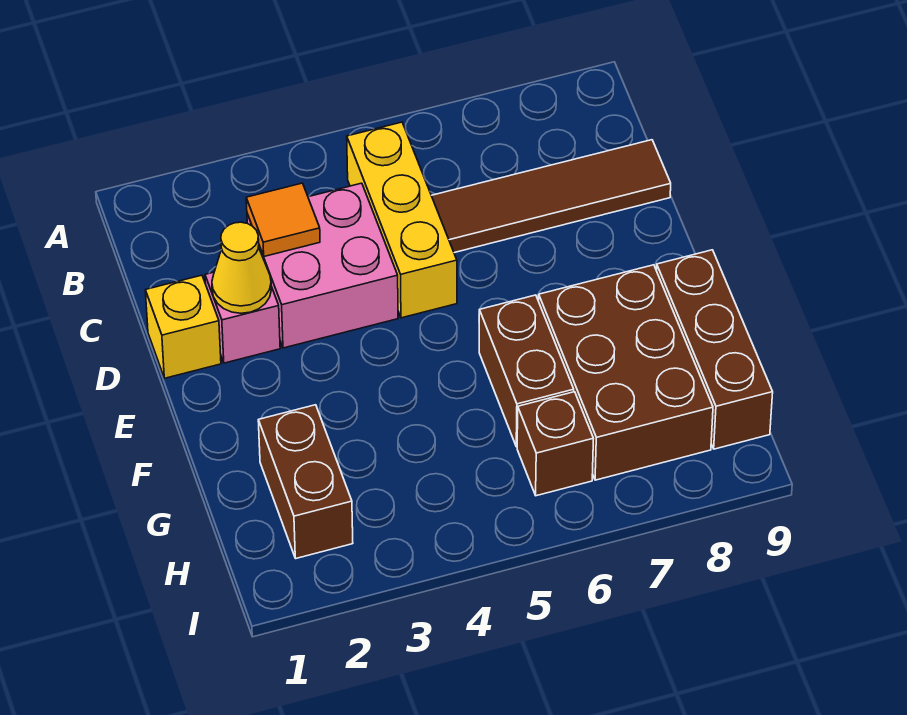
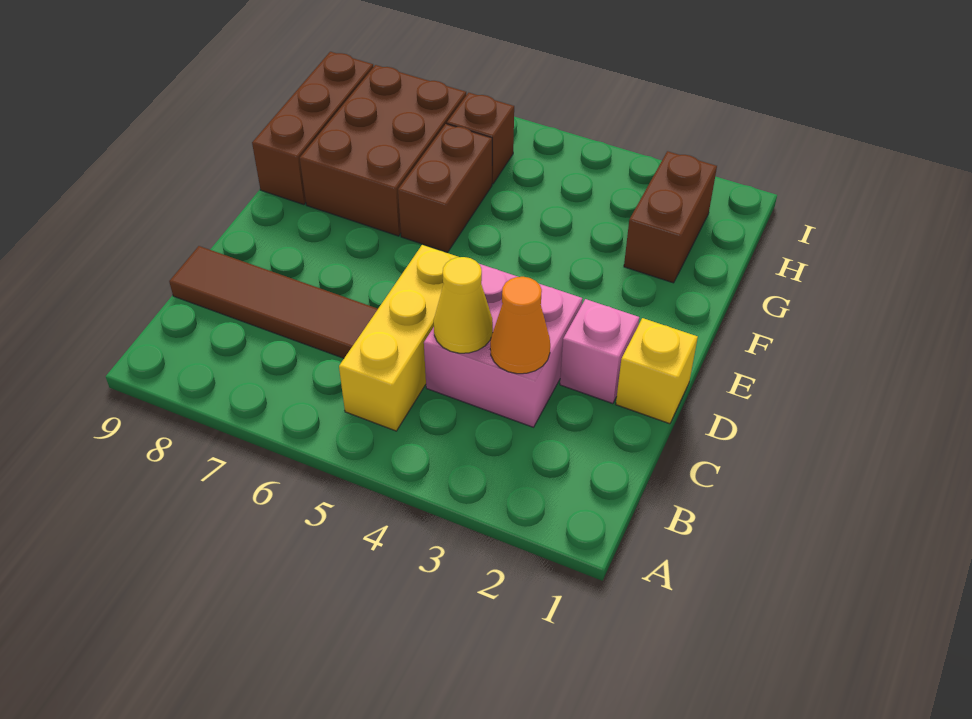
orange 1x1 tile [246,183,320,256] -> orange 1x1 cone [490,277,550,374]
yellow 1x1 cone [212,222,271,313] -> yellow 1x1 cone moved to [434,257,493,353]

